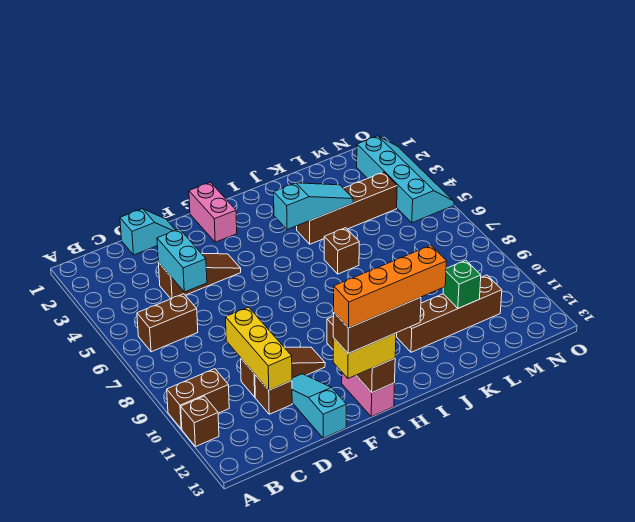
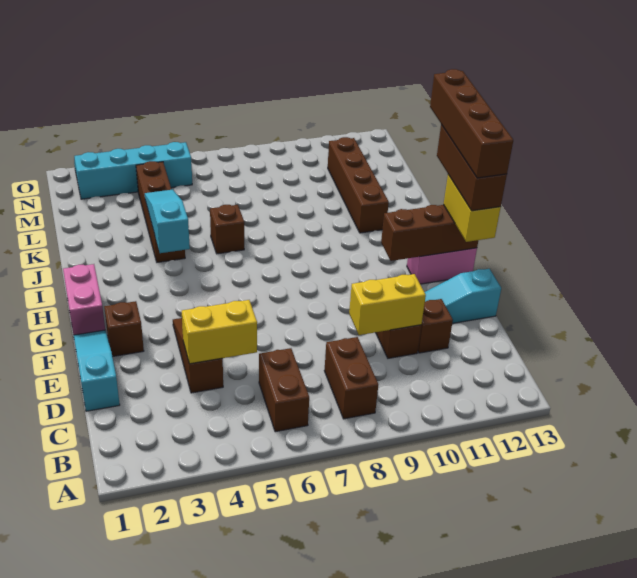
brown 1x2 brick [167,369,229,429] -> brown 1x2 brick moved to [324,337,378,419]
brown 1x1 brick [181,396,219,447] -> brown 1x1 brick moved to [104,301,144,357]
cyan 1x2 slope [120,209,176,255] -> cyan 1x3 slope [74,330,120,411]
cyan 1x2 brick [157,229,207,292] -> yellow 1x2 brick [182,300,257,364]
yellow 1x3 brick [226,307,292,390] -> yellow 1x2 brick [349,274,426,335]
orange 1x4 brick [334,245,447,328] -> brown 1x4 brick [430,69,513,178]
pink 1x2 brick [189,182,237,242] -> pink 1x2 brick turned to [63,264,105,335]
green 1x1 brick [443,260,481,308] -> none

